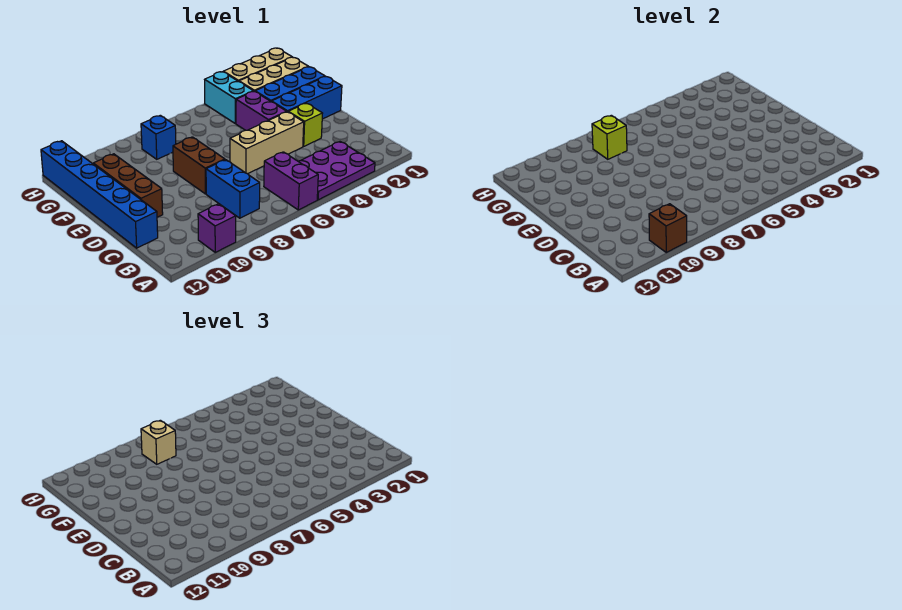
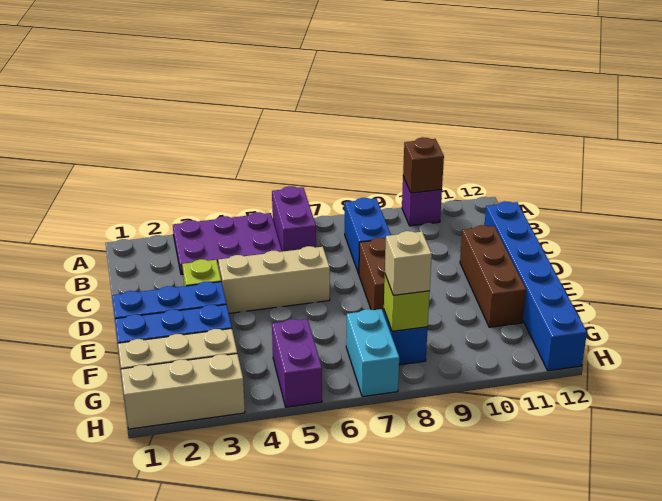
purple 1x2 brick [236,92,287,130] -> purple 1x2 brick moved to [272,319,322,407]
cyan 1x2 brick [205,72,253,124] -> cyan 1x2 brick moved to [346,309,399,397]

